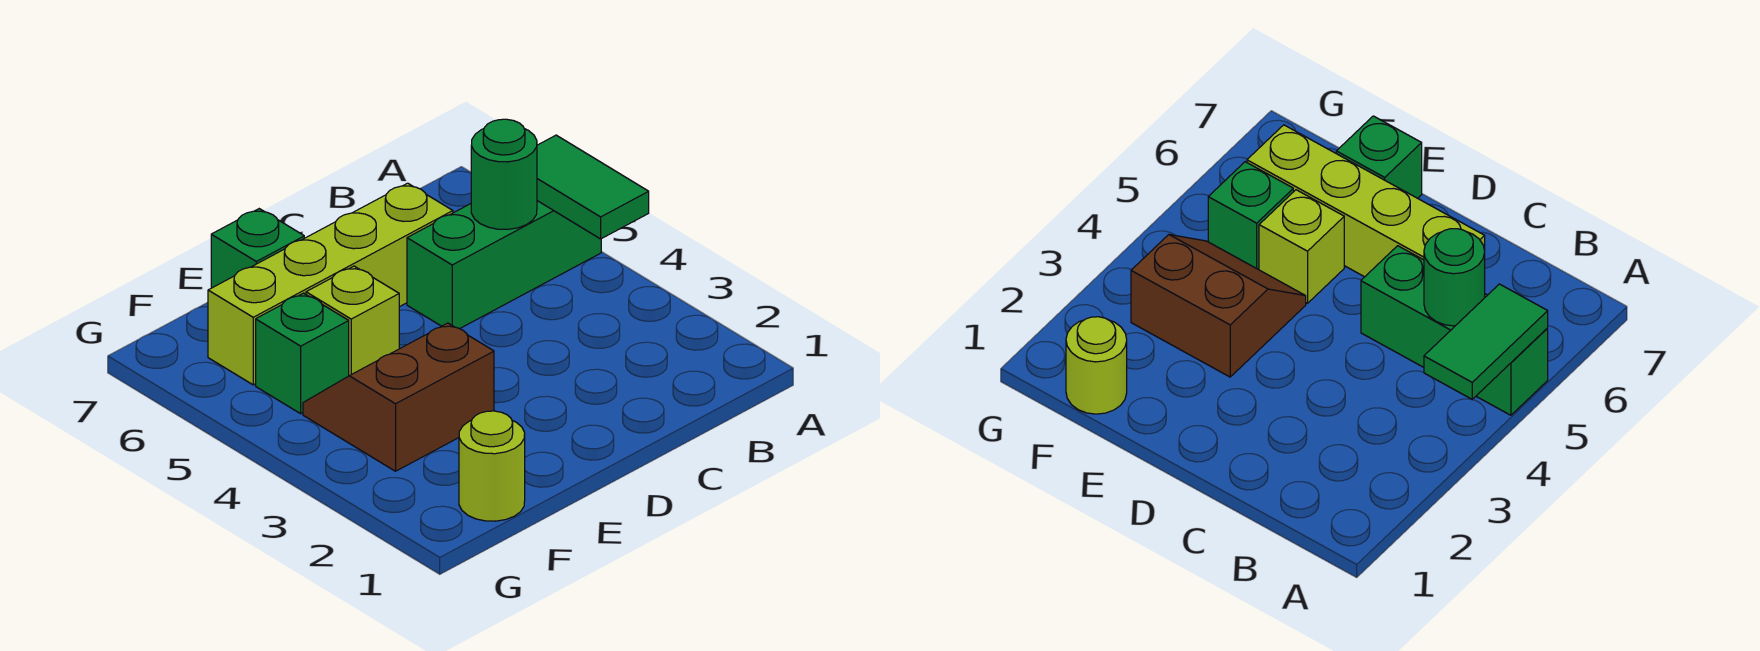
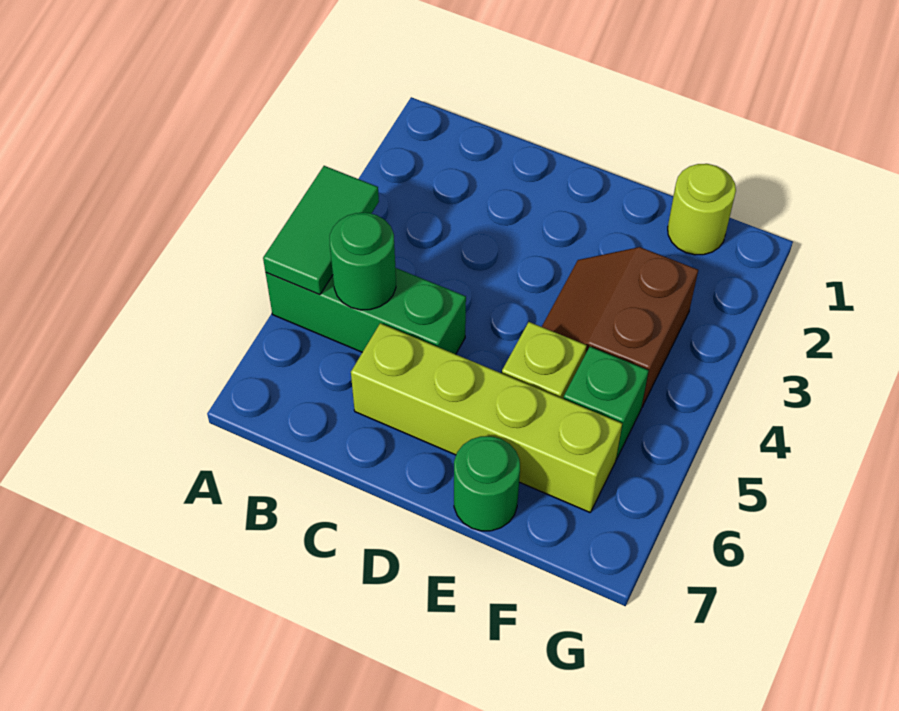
brown 2x2 slope [303,323,494,471] -> brown 2x2 slope turned to [542,247,698,407]
green 1x1 brick [211,209,304,288] -> green 1x1 round brick [454,436,520,531]

